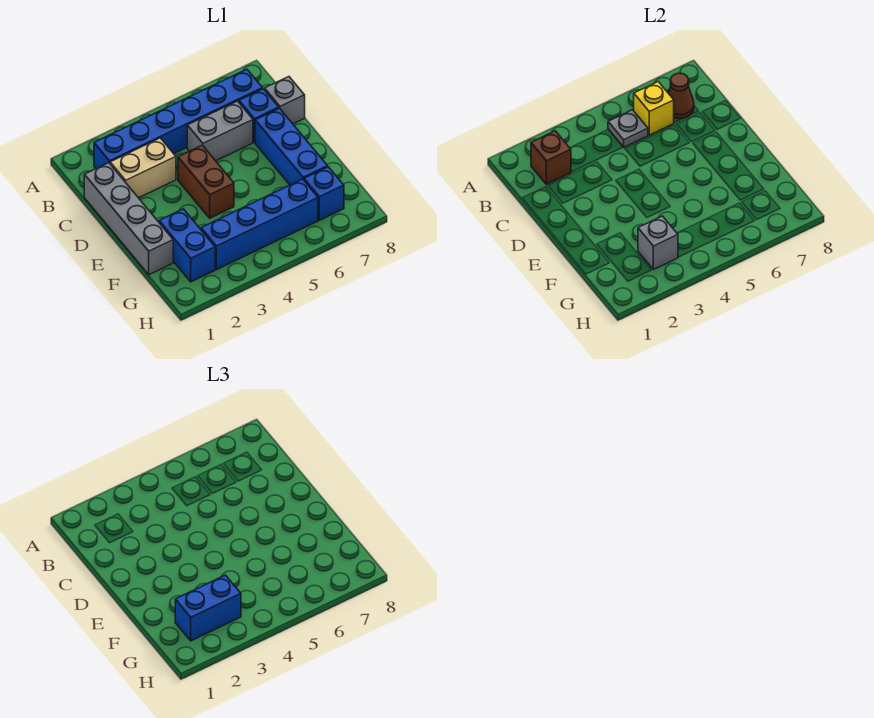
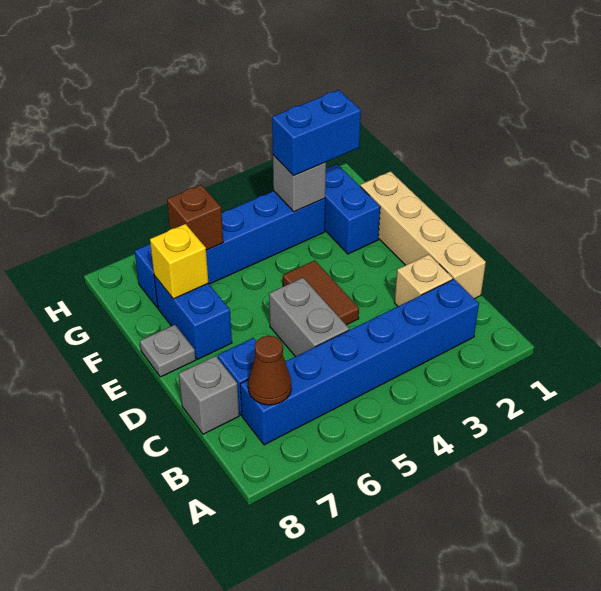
brown 1x1 brick [531,131,571,184] -> brown 1x1 brick moved to [167,185,223,250]
grey 1x1 plate [608,110,648,147] -> grey 1x1 plate moved to [140,325,196,377]
yellow 1x1 brick [634,82,674,135] -> yellow 1x1 brick moved to [150,224,208,299]
grey 1x4 brick [84,163,173,275] -> tan 1x4 brick [360,171,486,299]
tan 1x2 brick [110,138,176,198] -> tan 1x1 brick [395,254,453,306]
grey 1x2 brick [187,101,253,161] -> grey 1x2 brick turned to [269,278,349,357]
brown 1x2 brick [178,145,234,218] -> brown 1x2 tile [283,260,359,325]
blue 1x3 brick [255,108,328,185] -> blue 1x2 brick [154,275,232,359]

